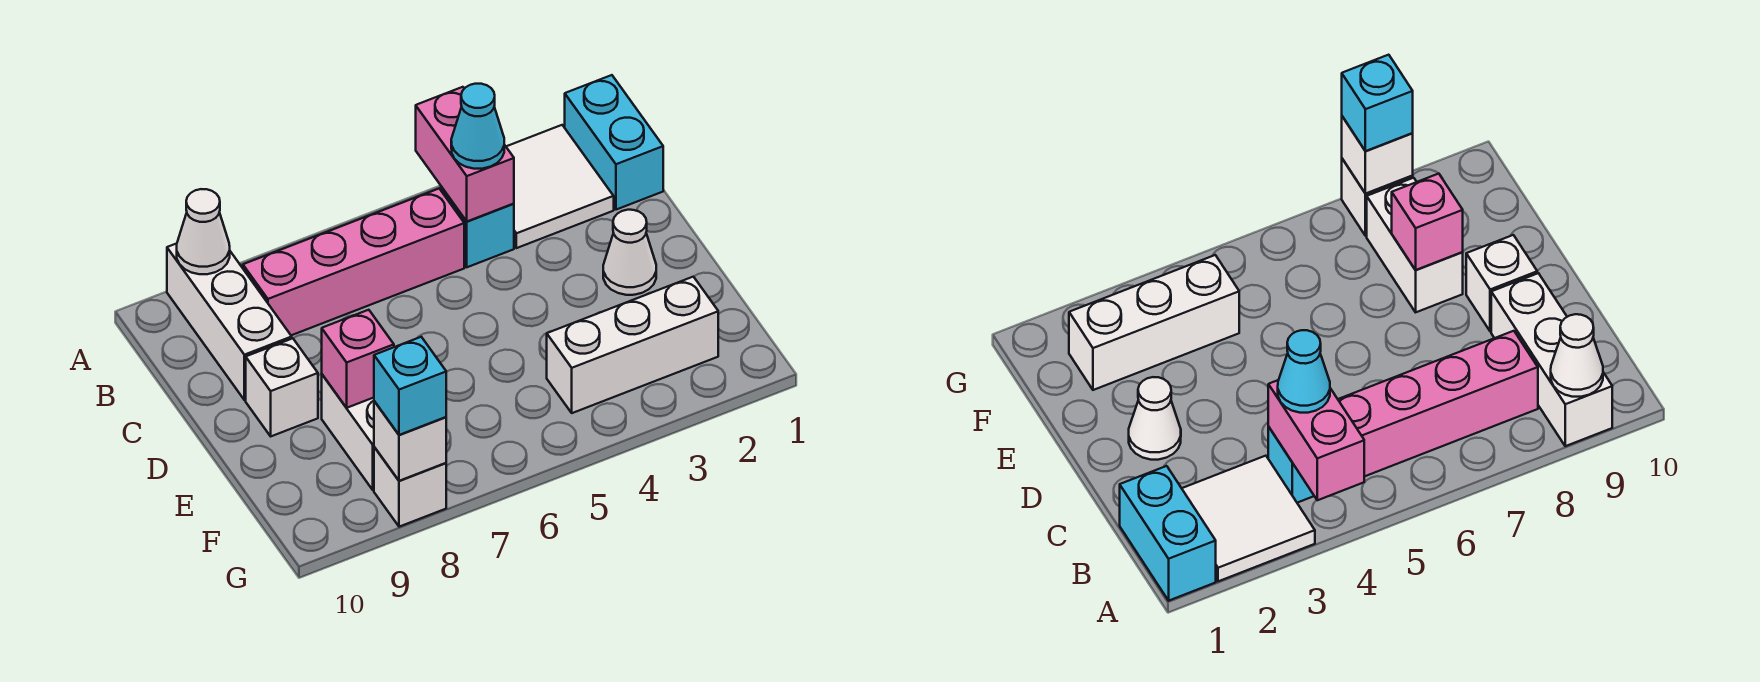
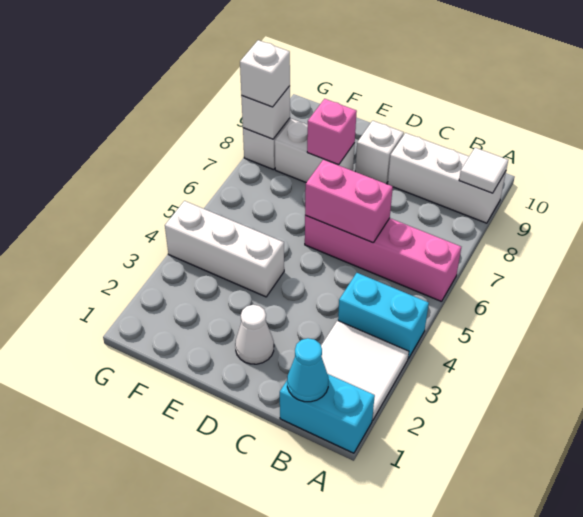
pink 1x2 brick [416,87,514,221] -> pink 1x2 brick moved to [305,159,393,243]
white 1x1 cone [177,189,230,274] -> white 1x1 tile [459,148,508,193]
cyan 1x1 brick [442,188,514,267] -> cyan 1x2 brick [338,273,429,359]
cyan 1x1 cone [451,84,504,169] -> cyan 1x1 cone moved to [287,338,329,402]
pink 1x4 brick [243,188,464,335] -> pink 1x4 brick turned to [305,215,461,302]
white 1x3 brick [547,277,718,413] -> white 1x3 brick turned to [165,201,284,297]
cyan 1x1 brick [374,337,446,435] -> white 1x1 brick [240,40,290,107]

